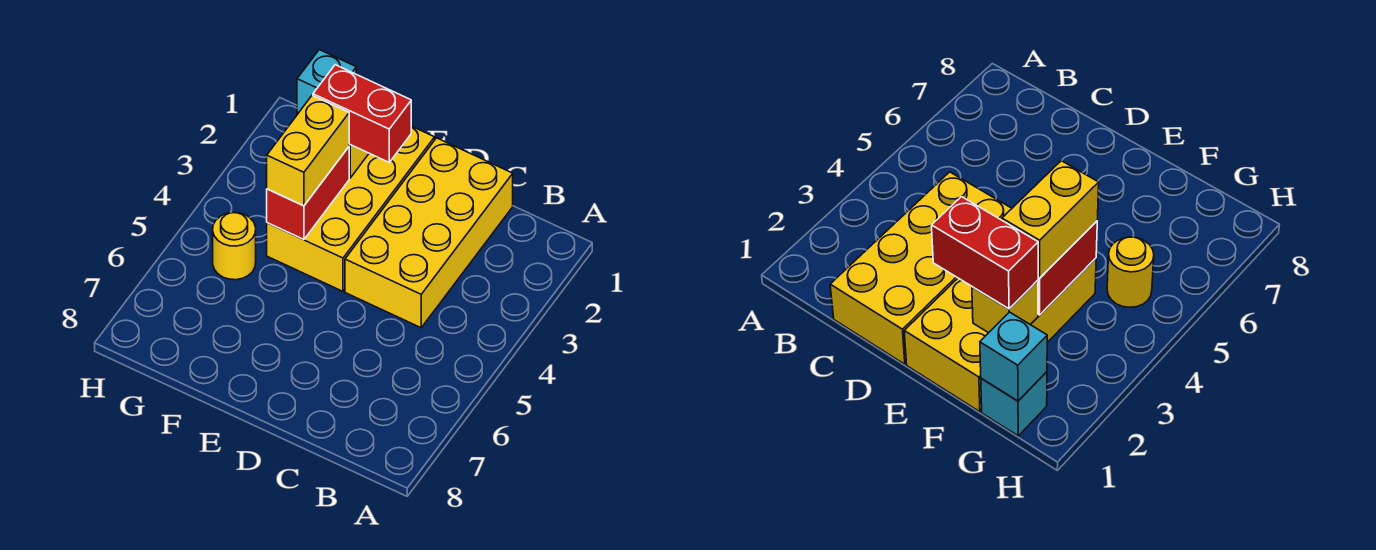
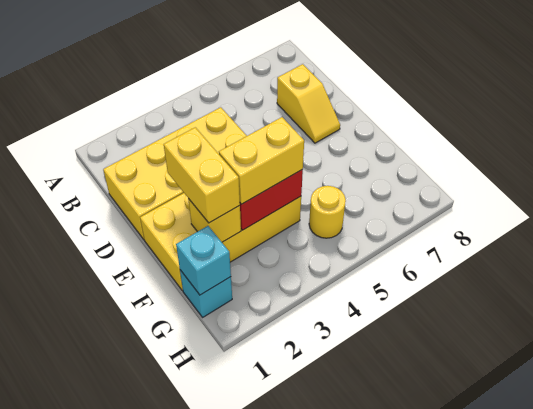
none -> yellow 1x2 slope [277,64,340,143]
red 1x2 brick [313,65,411,162] -> yellow 1x2 brick [164,127,240,223]

